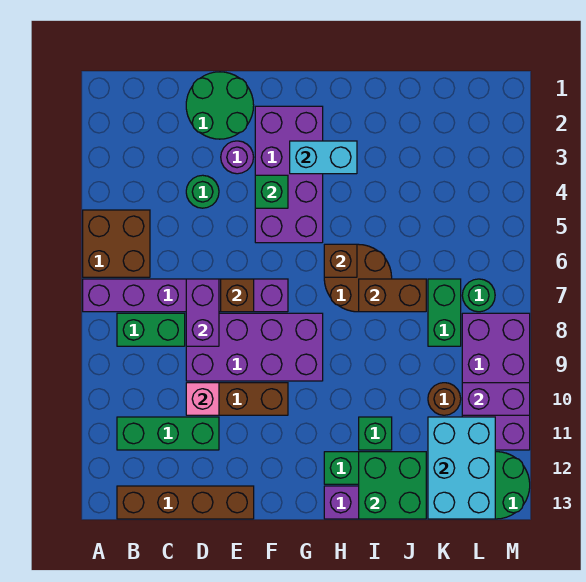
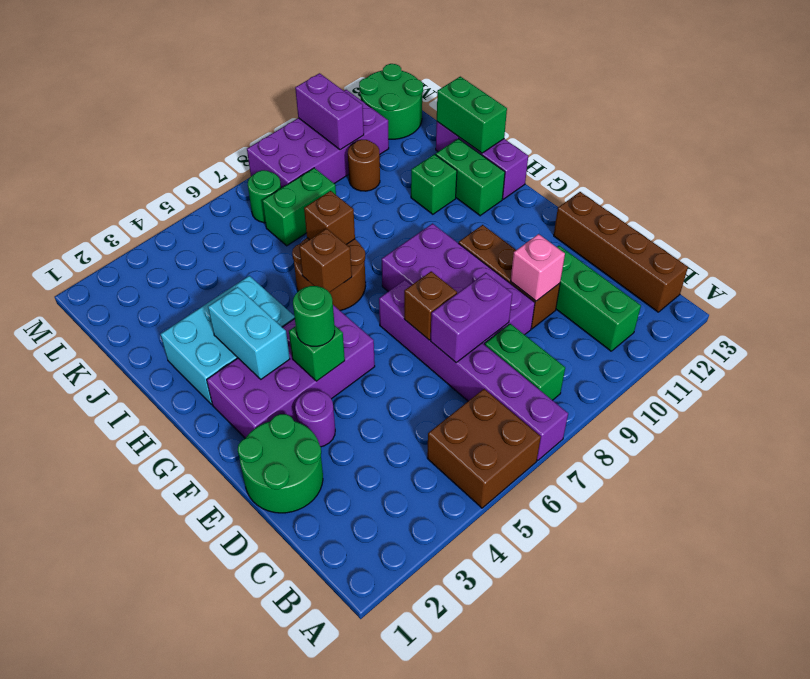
green 1x1 round brick [186,175,219,208] -> green 1x1 round brick moved to [293,286,335,346]
brown 1x2 brick [359,279,426,312] -> brown 1x1 brick [304,191,355,244]
green 2x2 brick [359,452,426,519] -> green 1x2 brick [437,77,507,153]
cyan 2x3 brick [428,417,495,519] -> cyan 2x3 brick moved to [161,276,295,404]

